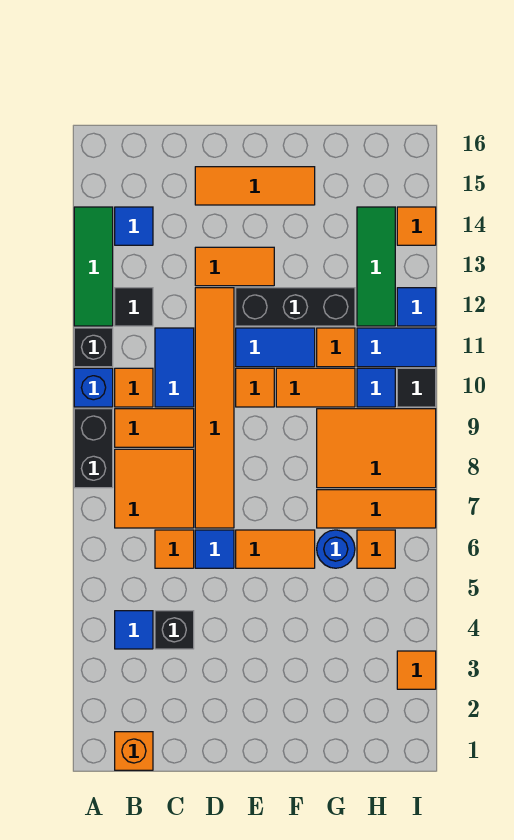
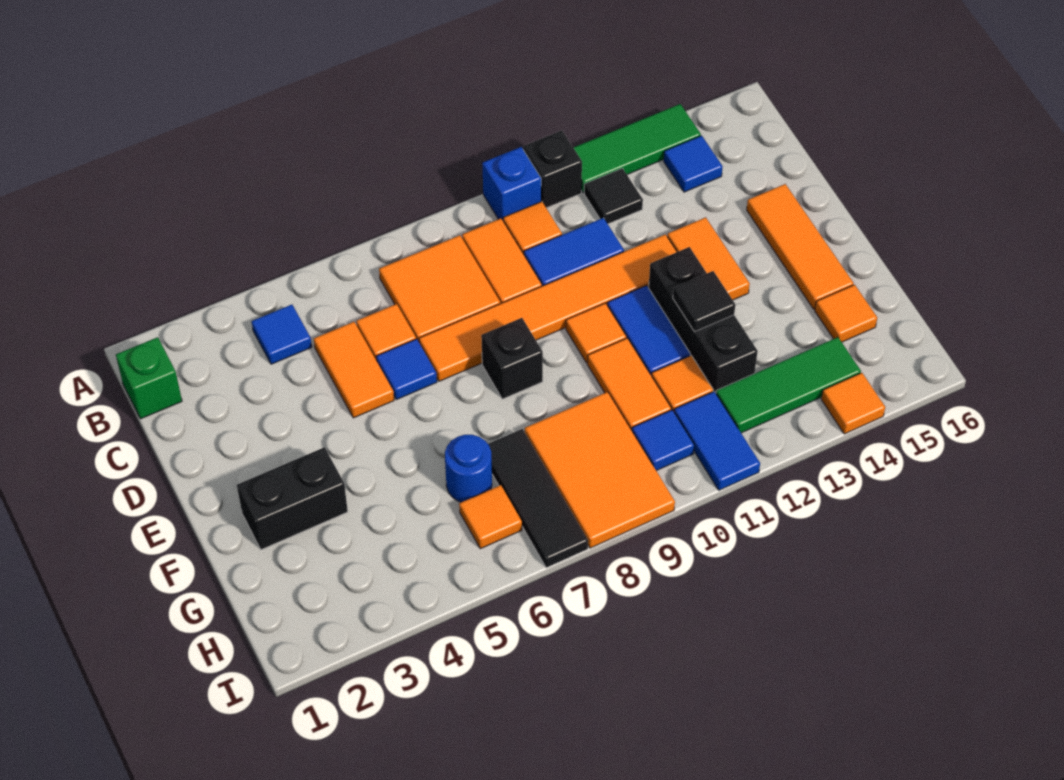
black 1x2 brick [74,409,113,488] -> black 1x2 brick moved to [237,447,348,550]
orange 1x1 brick [115,732,153,770] -> green 1x1 brick [116,337,182,419]
black 1x1 brick [155,611,194,649] -> black 1x1 brick moved to [481,318,543,399]
orange 1x2 tile [236,530,315,568] -> orange 1x2 tile moved to [314,322,394,418]
orange 1x3 tile [317,490,436,528] -> black 1x3 tile [488,429,588,568]
orange 1x1 tile [397,651,436,689] -> orange 1x1 tile moved to [815,285,877,342]
black 1x1 tile [397,368,436,407] -> black 1x1 tile moved to [673,271,735,332]
blue 1x1 tile [397,288,436,326] -> none

